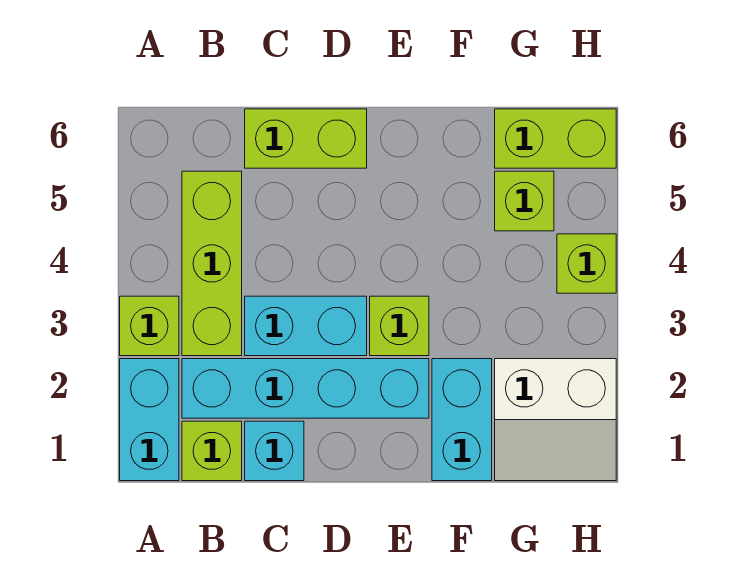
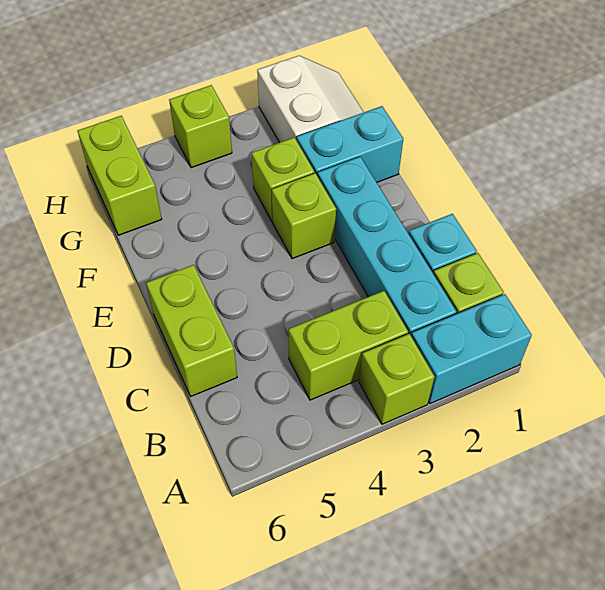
lime 1x3 brick [182,171,242,356] -> lime 1x2 brick [288,291,408,400]
cyan 1x2 brick [245,296,367,356] -> none
lime 1x1 brick [495,171,554,231] -> lime 1x1 brick moved to [252,138,314,222]

